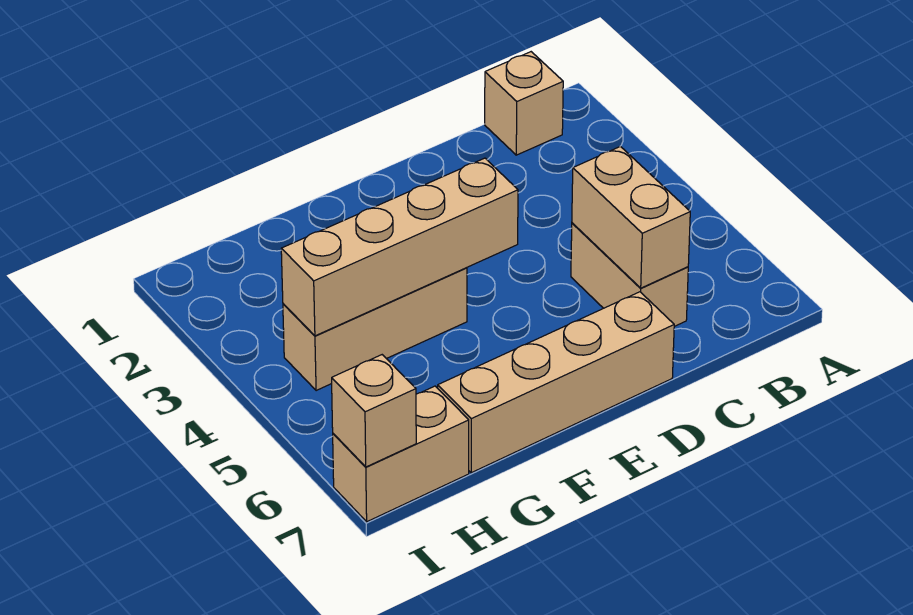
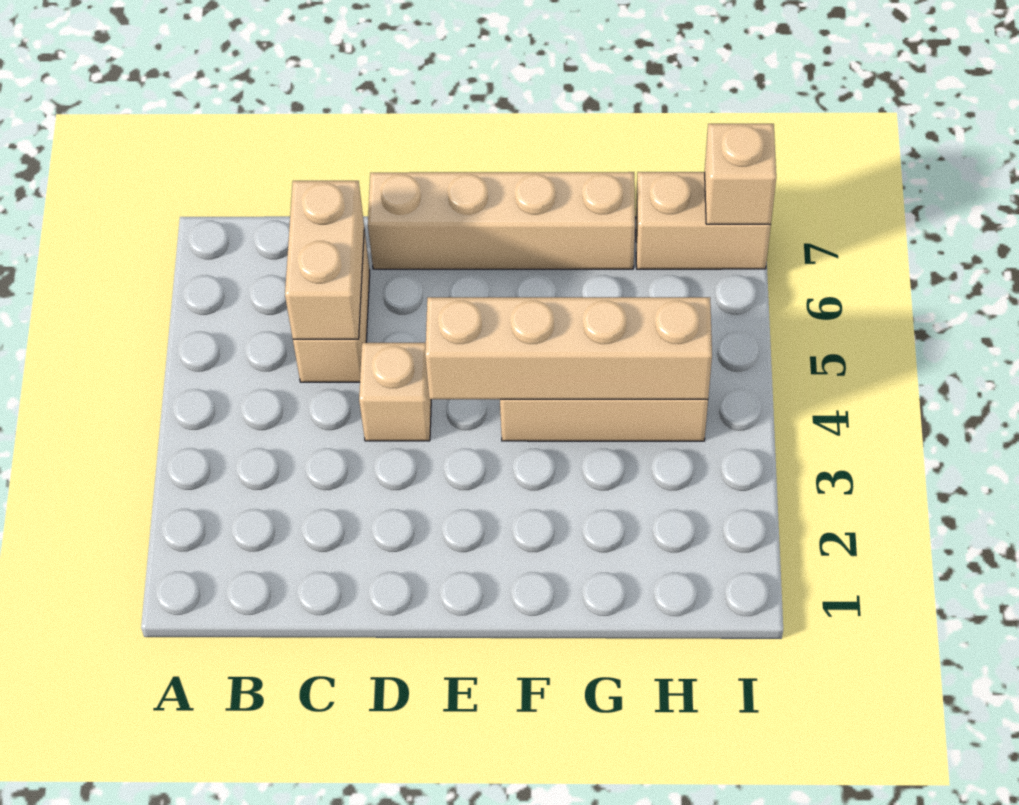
tan 1x1 brick [485,52,563,155] -> tan 1x1 brick moved to [359,343,431,441]

